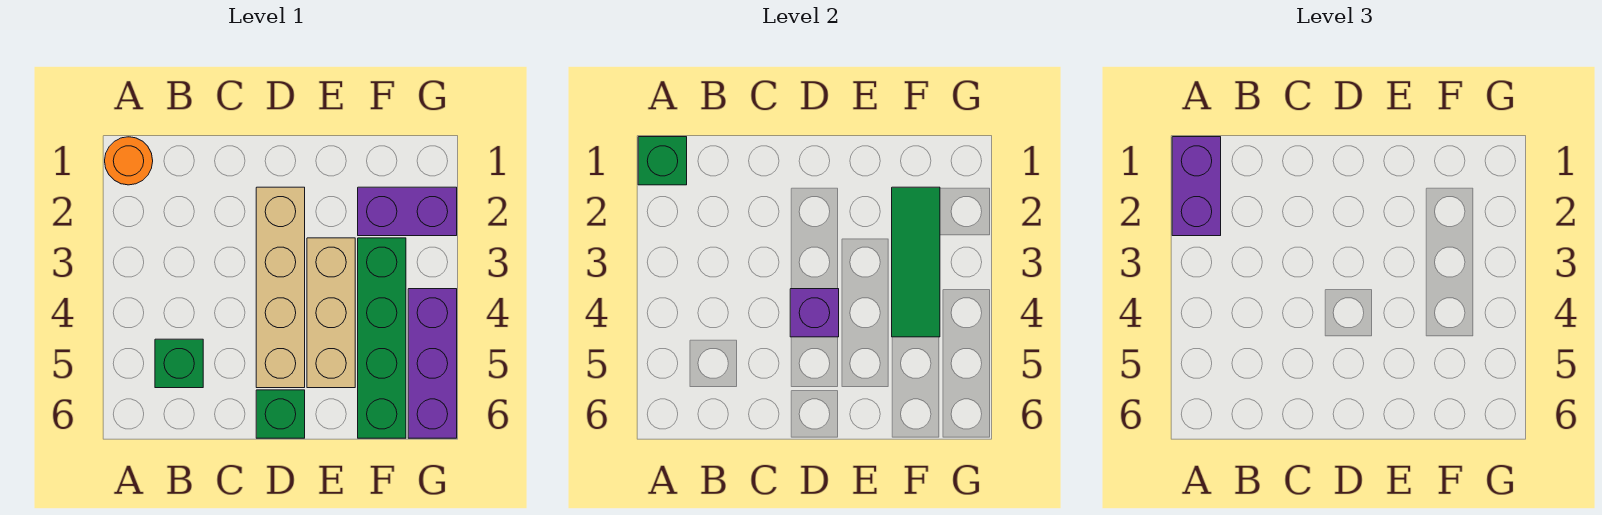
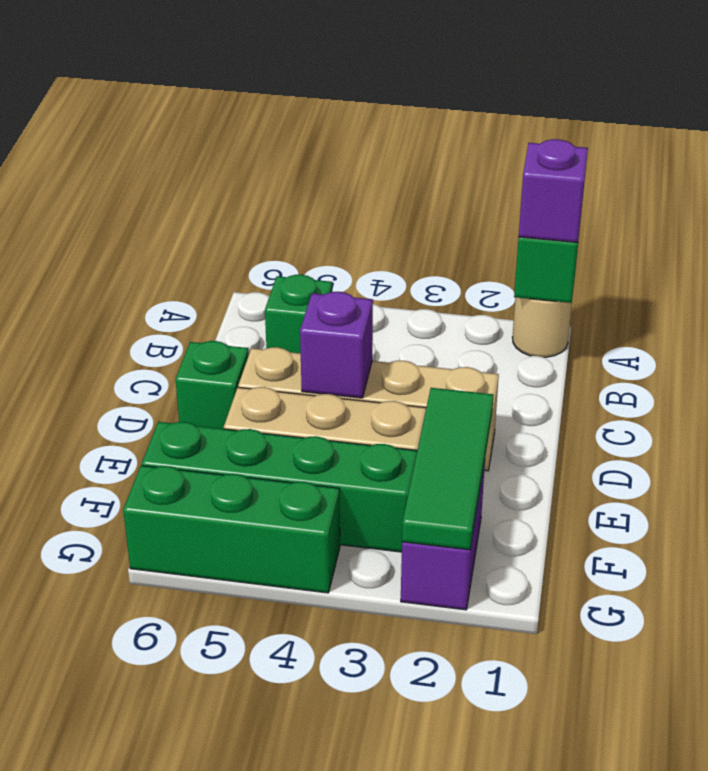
orange 1x1 round brick [105,137,153,185] -> tan 1x1 round brick [512,297,572,357]
purple 1x2 brick [1172,137,1221,236] -> purple 1x1 brick [519,139,588,243]
green 1x3 tile [892,187,940,337] -> green 1x3 tile turned to [402,388,493,550]
purple 1x3 brick [408,289,457,438] -> green 1x3 brick [123,466,340,593]

